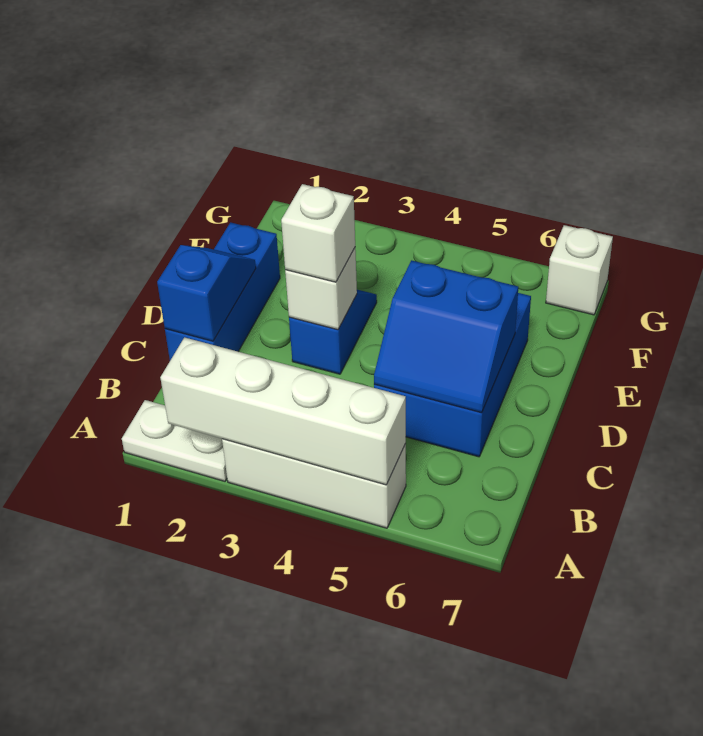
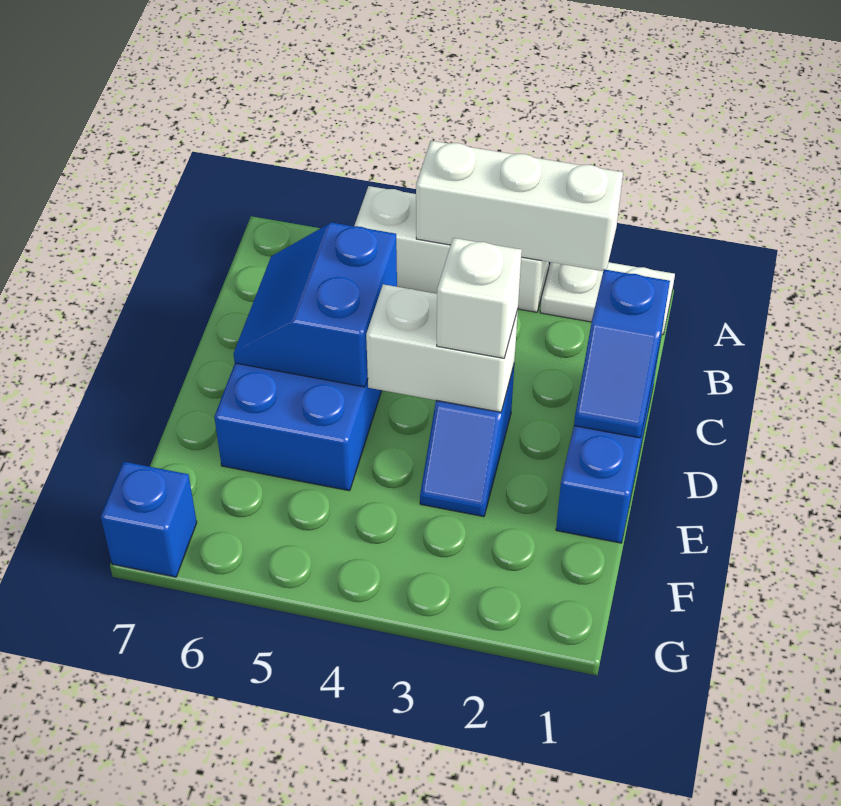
white 1x4 brick [160,337,406,485] -> white 1x3 brick [416,141,623,271]
blue 2x2 slope [374,260,518,413] -> blue 2x2 slope turned to [234,223,397,387]
white 1x1 brick [285,248,357,330] -> white 1x2 brick [366,284,518,412]
white 1x1 brick [546,225,613,315] -> blue 1x1 brick [101,462,197,577]

